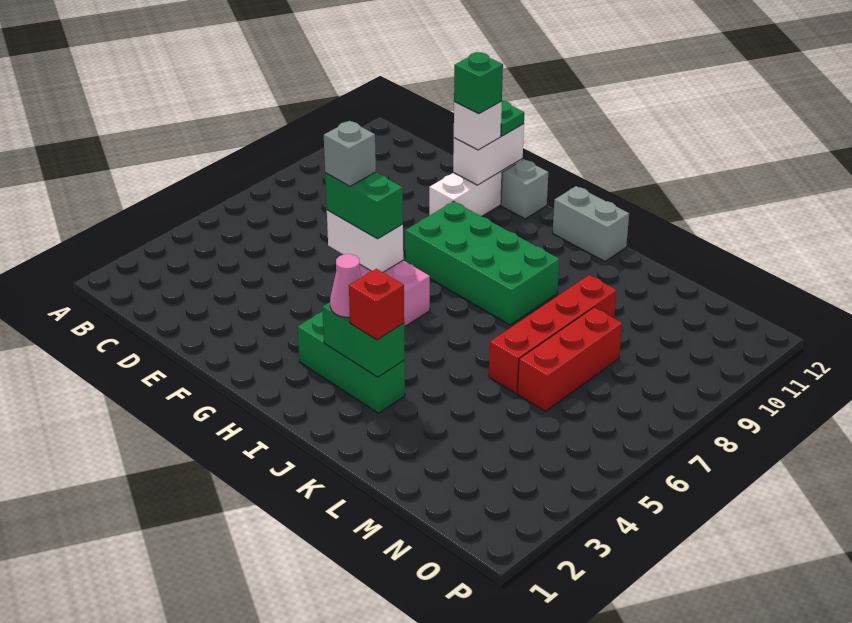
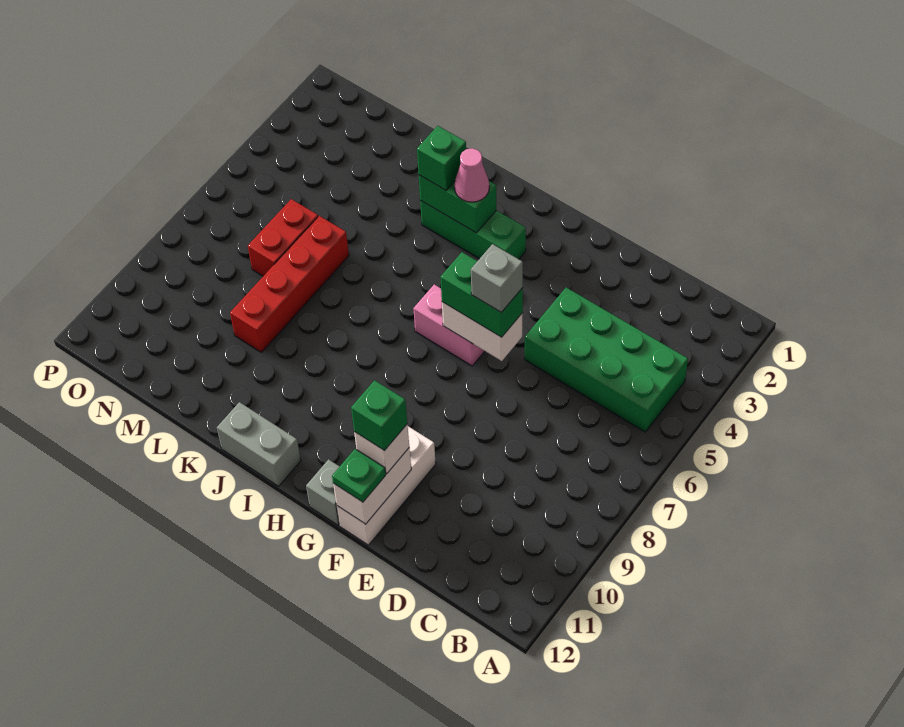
green 2x4 brick [405,201,559,325] -> green 2x4 brick moved to [525,288,688,432]
red 1x1 brick [349,269,404,340] -> green 1x1 brick [417,126,466,190]
red 1x3 brick [518,308,622,411] -> red 1x2 brick [248,199,318,276]

